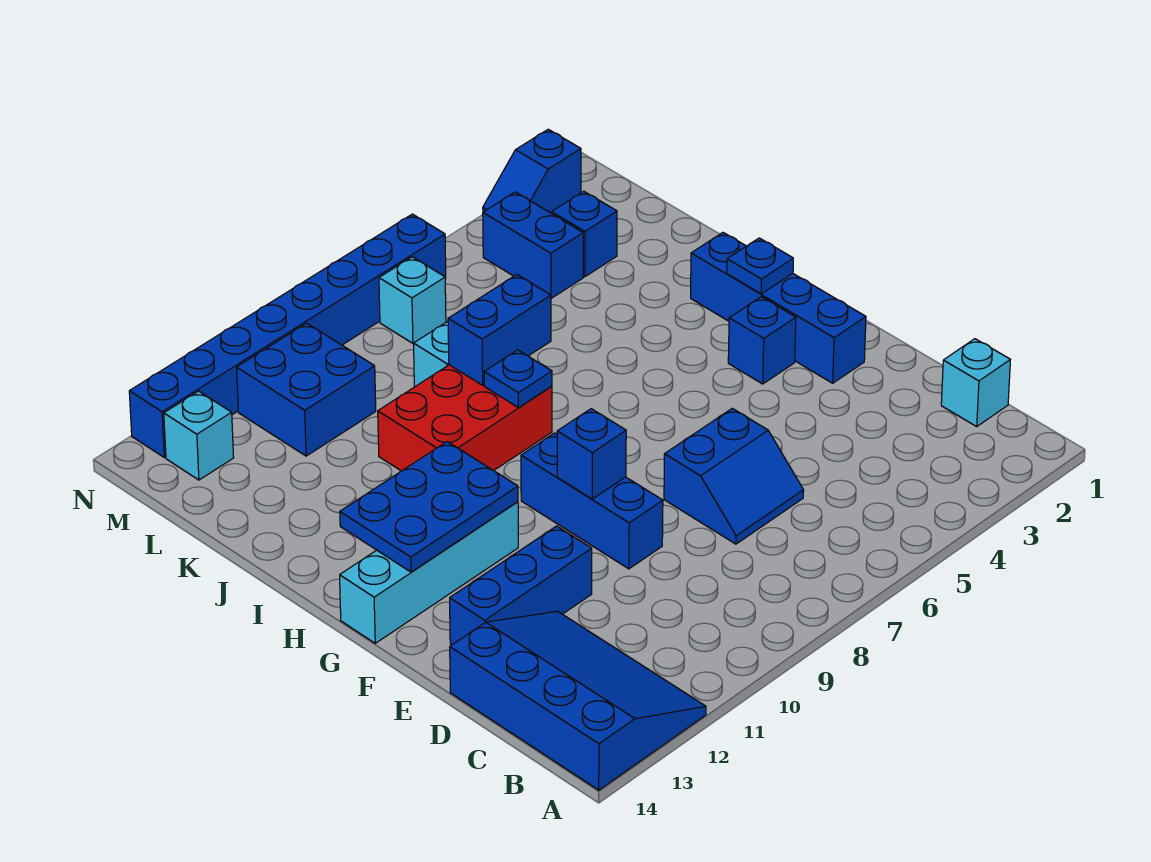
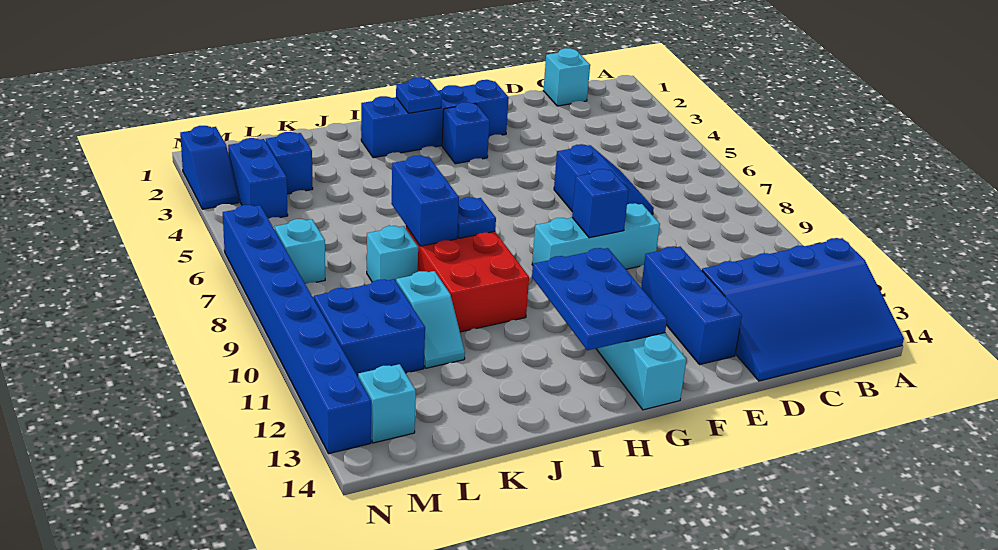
blue 3x4 slope [450,611,706,790] -> blue 3x4 slope turned to [702,238,904,381]
blue 1x3 brick [521,433,663,569] -> cyan 1x3 brick [532,203,660,269]
none -> cyan 1x2 slope [396,271,465,368]
blue 1x2 brick [483,192,583,298] -> blue 1x2 brick turned to [228,138,288,219]

